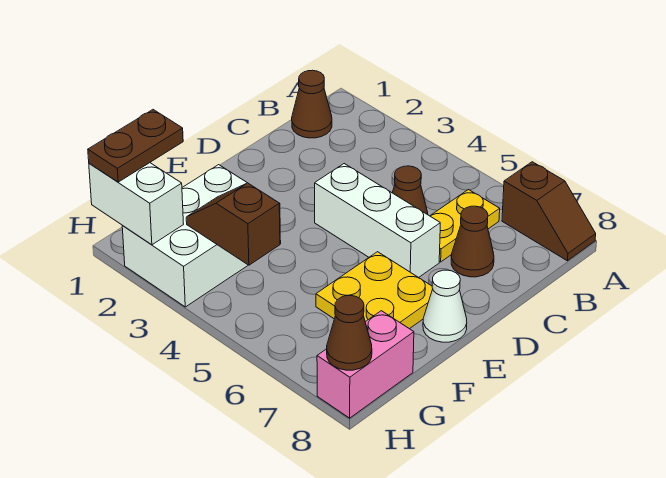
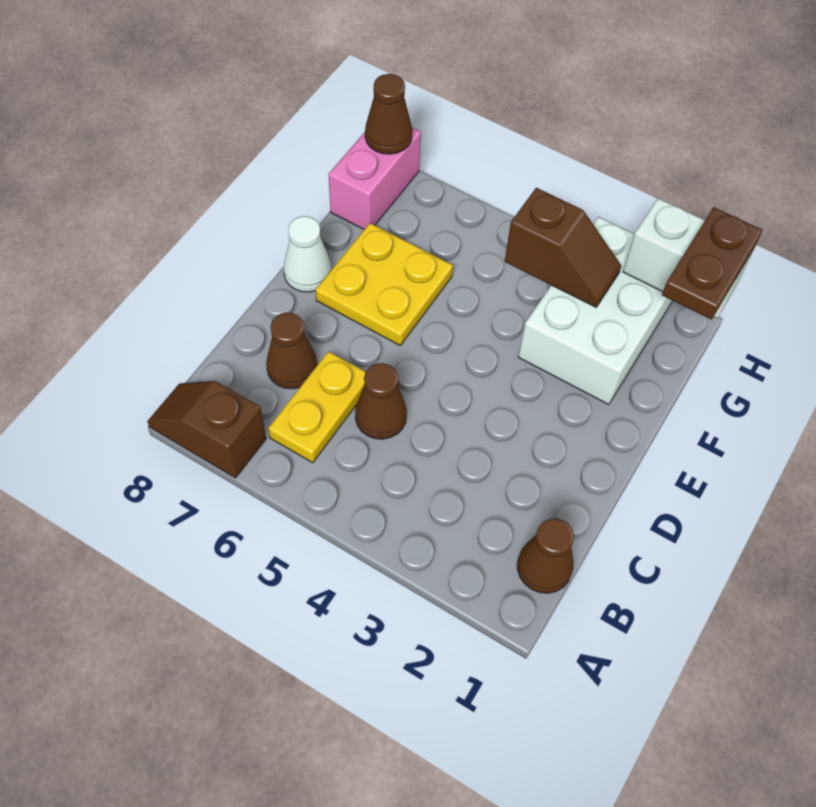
white 1x3 brick [315,164,440,278] -> none

